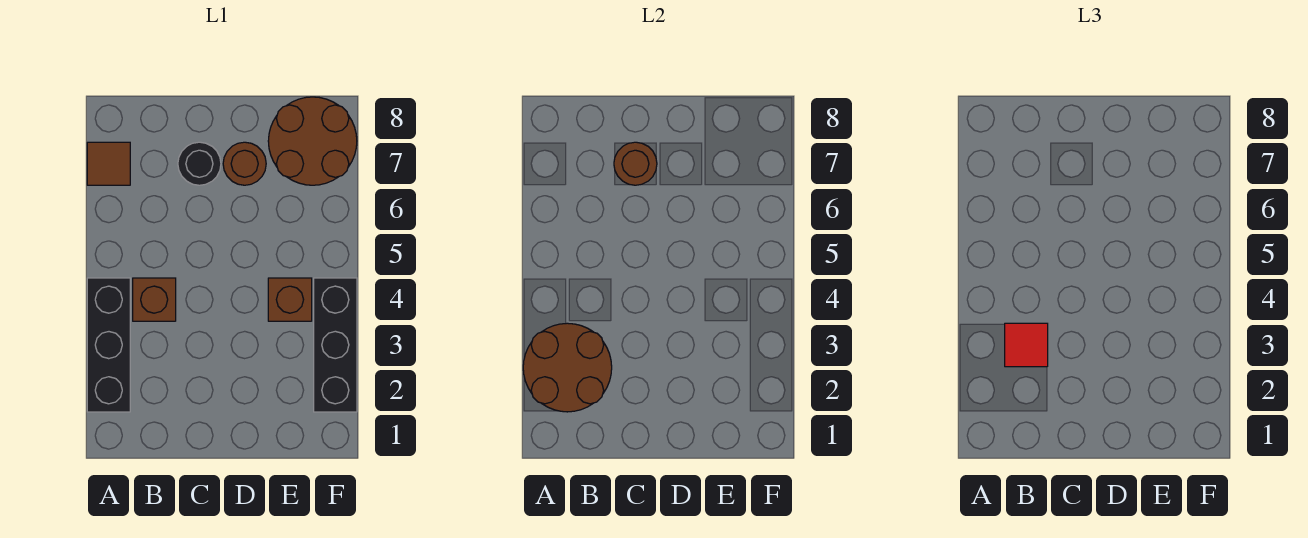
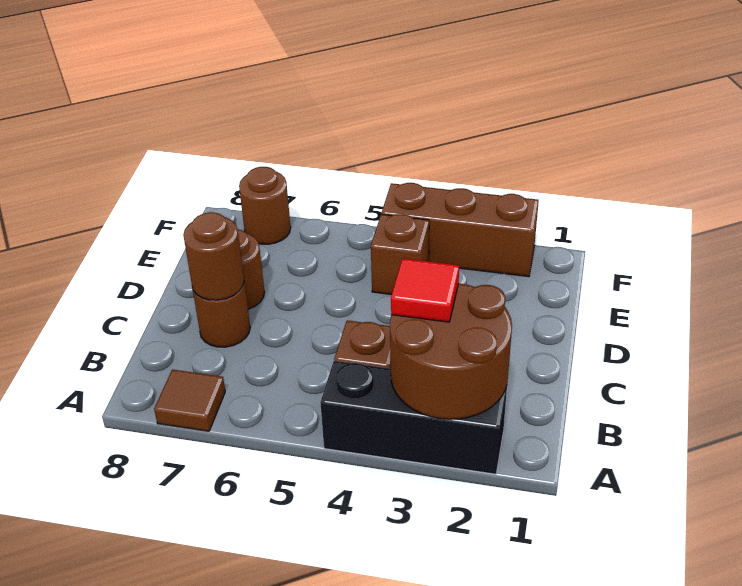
black 1x1 round brick [178,142,221,185] -> brown 1x1 round brick [193,283,250,347]
brown 2x2 round brick [268,97,357,185] -> brown 1x1 round brick [239,167,291,244]
black 1x3 brick [314,278,357,412] -> brown 1x3 brick [381,183,539,277]

